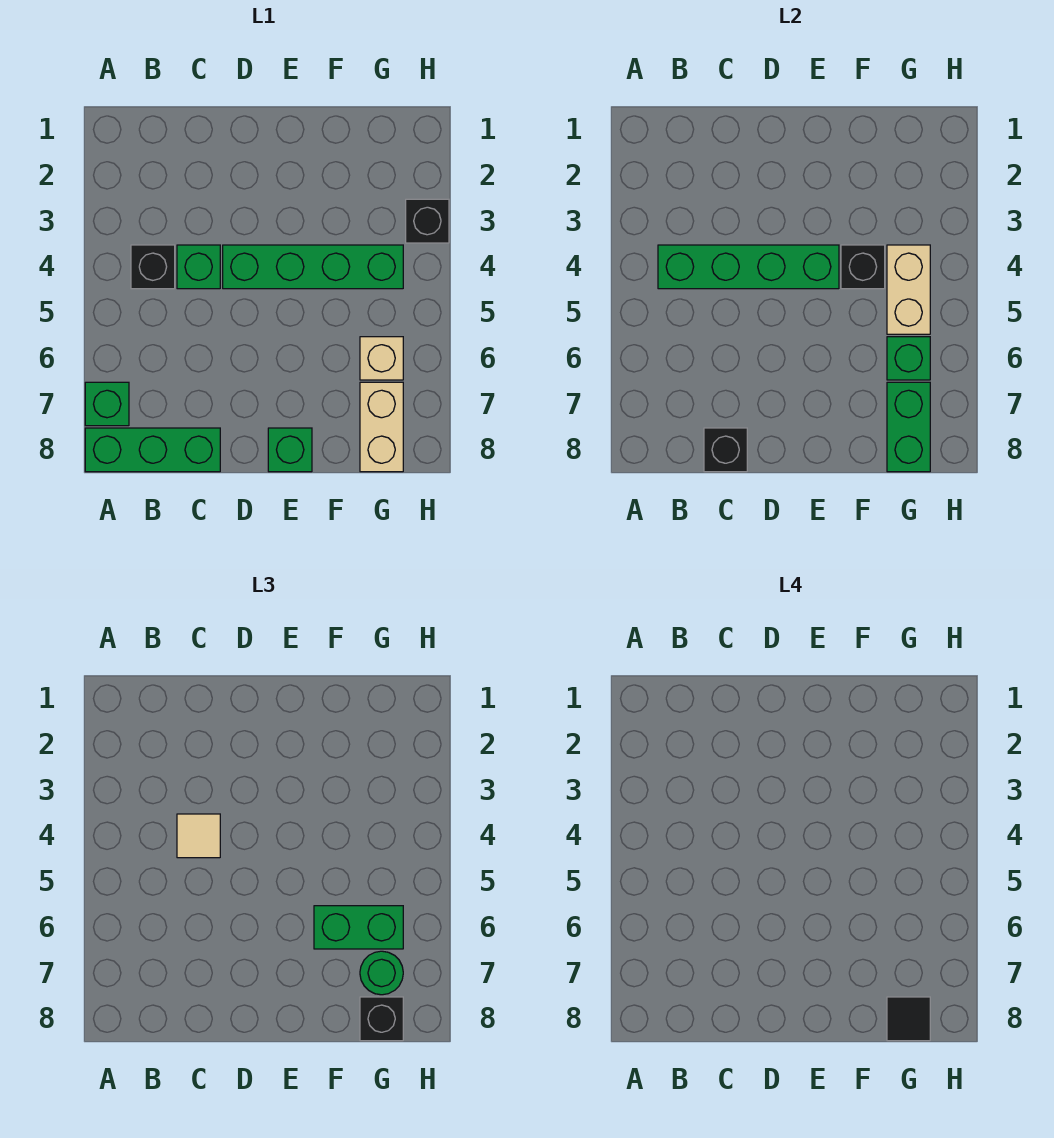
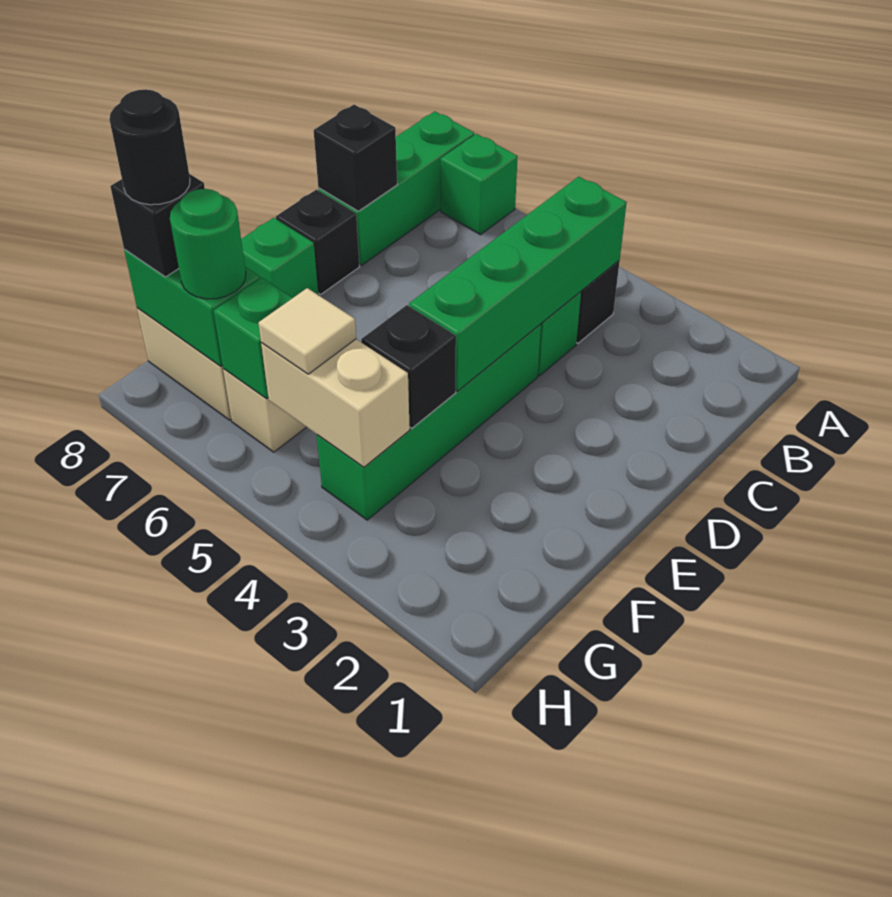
tan 1x1 tile [177,814,220,858] -> tan 1x1 tile moved to [259,288,356,374]
green 1x2 brick [314,906,403,949] -> none
black 1x1 tile [887,997,930,1041] -> black 1x1 round brick [109,89,190,205]
black 1x1 brick [406,199,449,243] -> black 1x1 brick moved to [276,190,360,295]

